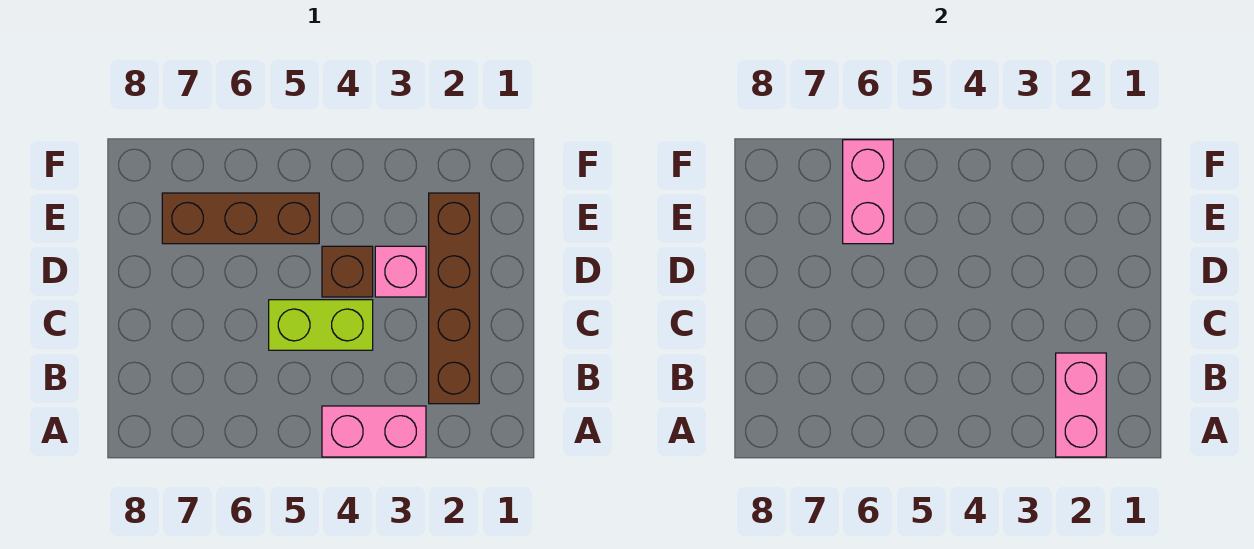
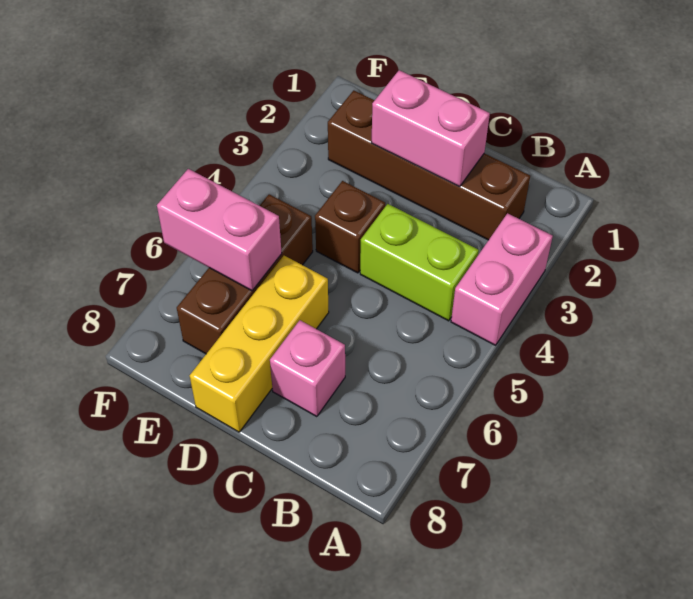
pink 1x2 brick [1056,353,1106,457] -> pink 1x2 brick moved to [371,70,490,187]
lime 1x2 brick [269,300,373,350] -> lime 1x2 brick turned to [360,204,479,321]
pink 1x1 brick [375,246,426,297] -> pink 1x1 brick moved to [270,320,345,417]
none -> yellow 1x3 brick [190,256,329,432]

